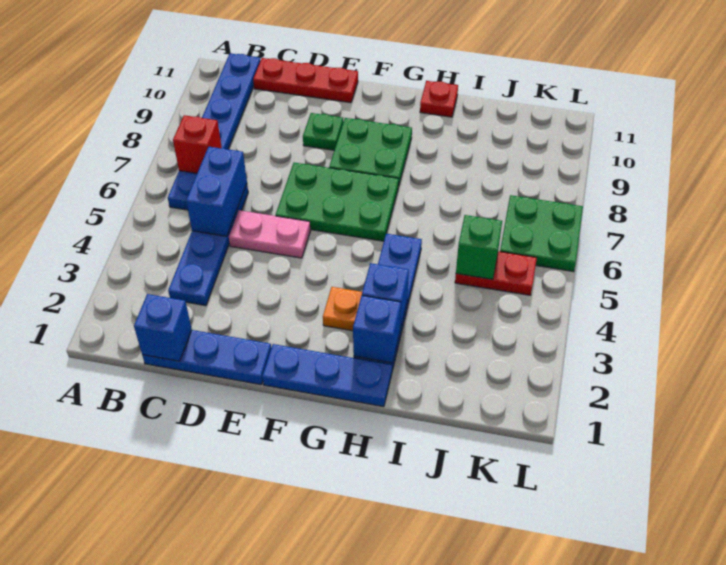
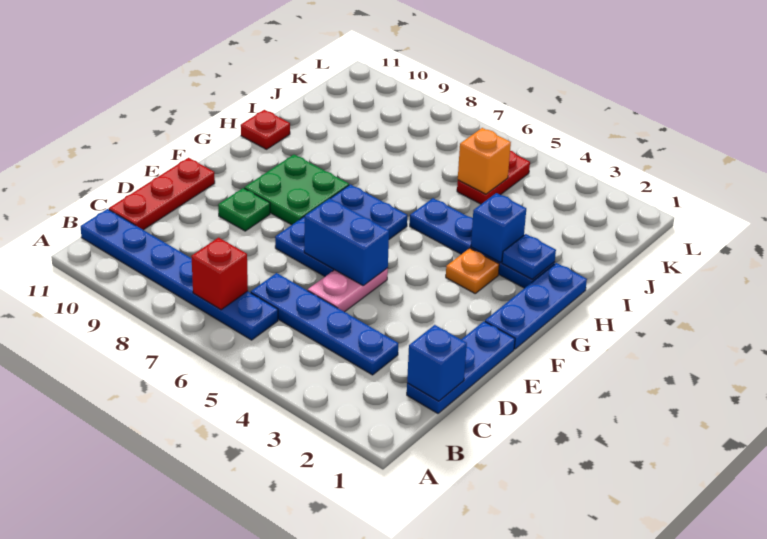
blue 1x2 brick [186,147,247,236] -> blue 1x2 brick moved to [304,198,389,286]
green 2x3 plate [276,163,399,241] -> blue 2x3 plate [275,184,407,276]
blue 1x1 brick [353,296,401,363] -> blue 1x1 plate [502,234,556,279]
green 1x1 brick [456,215,502,279] -> orange 1x1 brick [458,128,511,194]
green 2x2 plate [500,195,583,272] -> none

